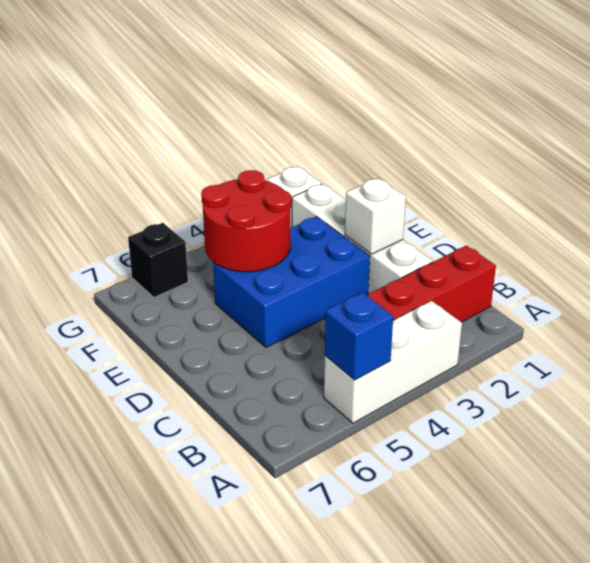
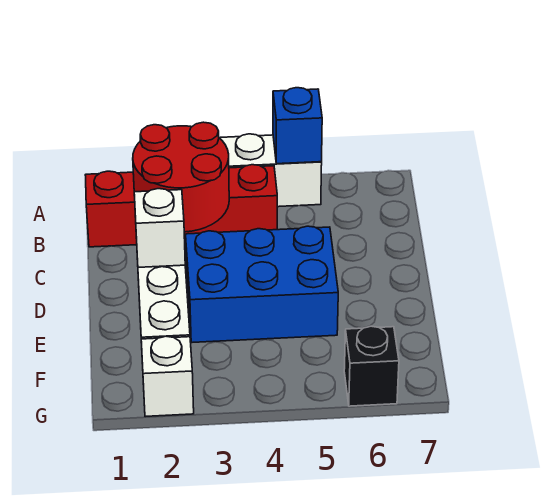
red 2x2 round brick [201,170,291,272] -> red 2x2 round brick moved to [133,122,229,232]

